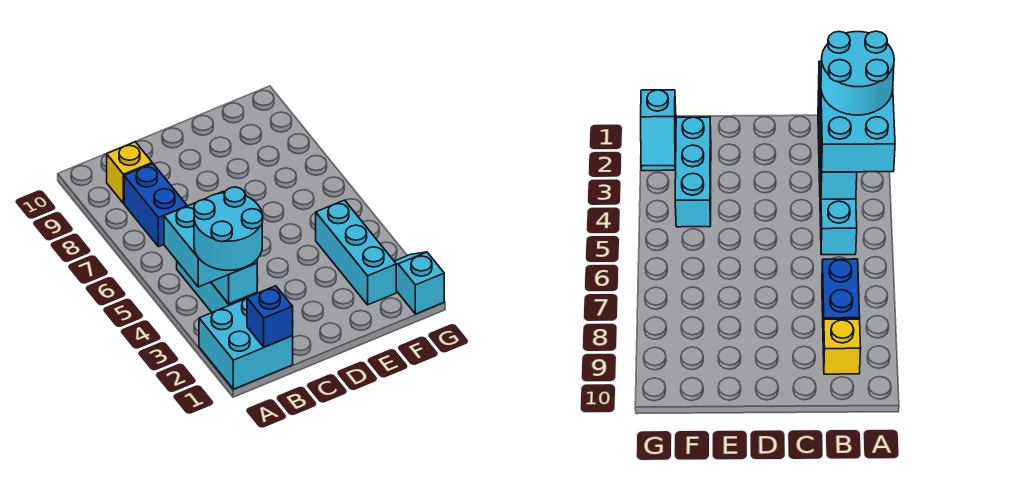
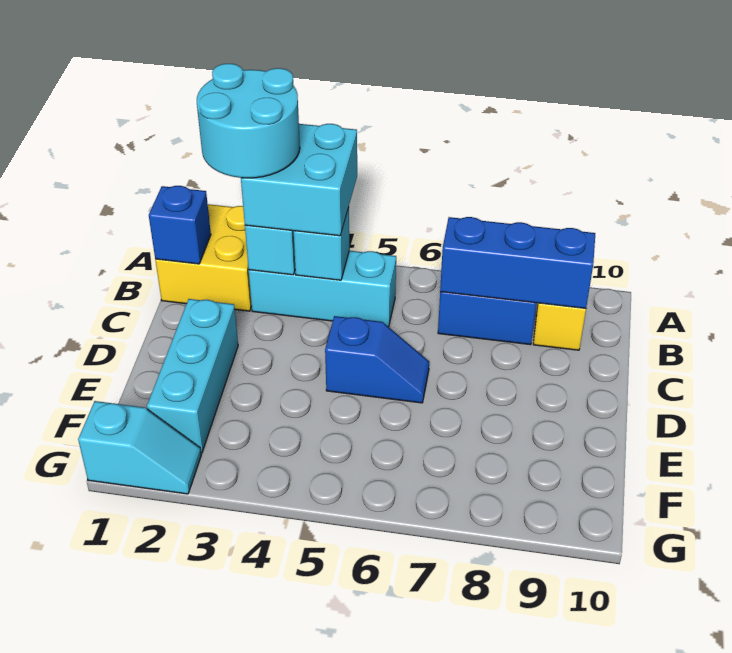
cyan 2x2 brick [199,298,293,389] -> yellow 2x2 brick [155,204,252,311]
none -> blue 1x3 brick [440,217,595,308]
none -> blue 1x2 slope [325,316,429,403]
cyan 1x3 brick [316,200,396,305] -> cyan 1x3 brick turned to [147,299,238,453]

